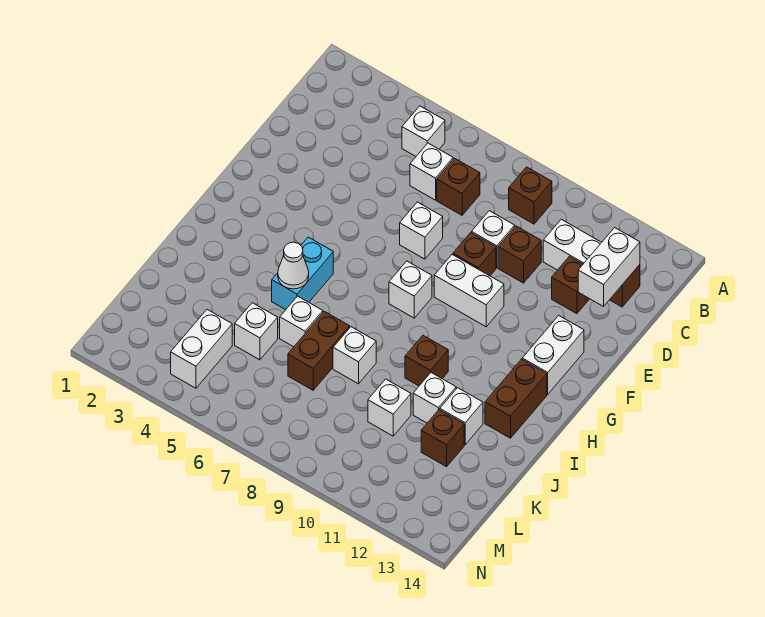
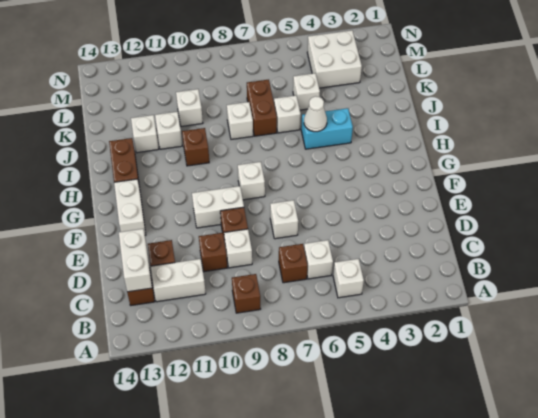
cyan 1x2 brick [272,237,333,310] -> cyan 1x2 brick turned to [301,108,353,149]
brown 1x1 brick [421,410,464,467] -> none
white 1x2 brick [171,310,232,388] -> white 2x2 brick [307,30,362,88]

